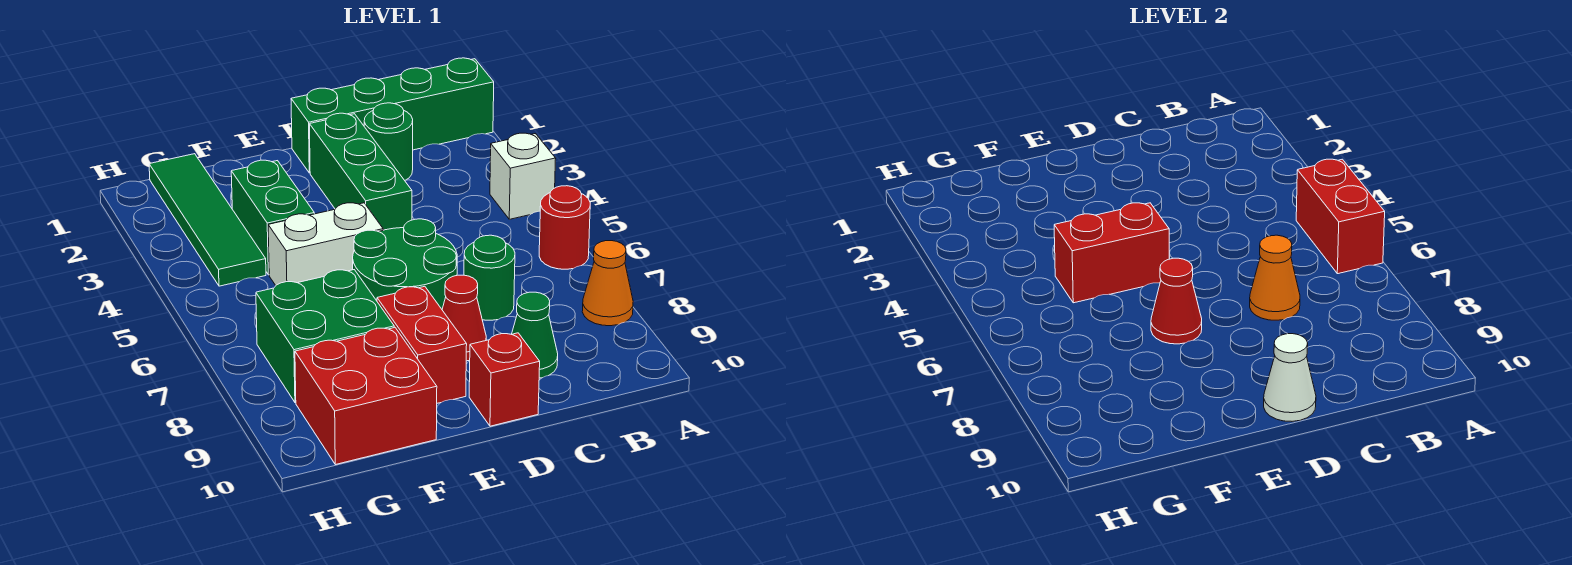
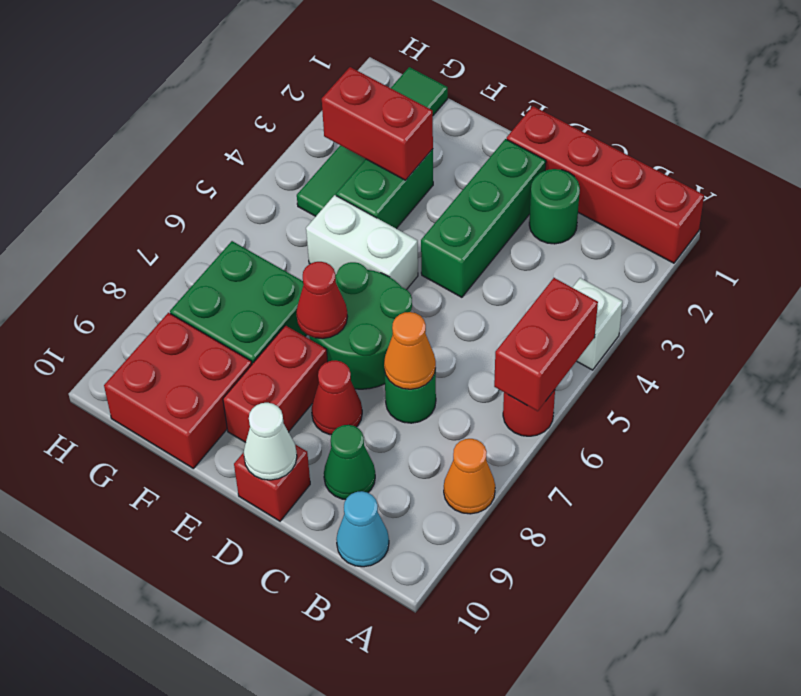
green 1x4 brick [291,58,494,173] -> red 1x4 brick [507,106,704,263]
none -> cyan 1x1 cone [336,491,389,567]
red 1x2 brick [1054,203,1169,303] -> red 1x2 brick moved to [322,67,433,180]

